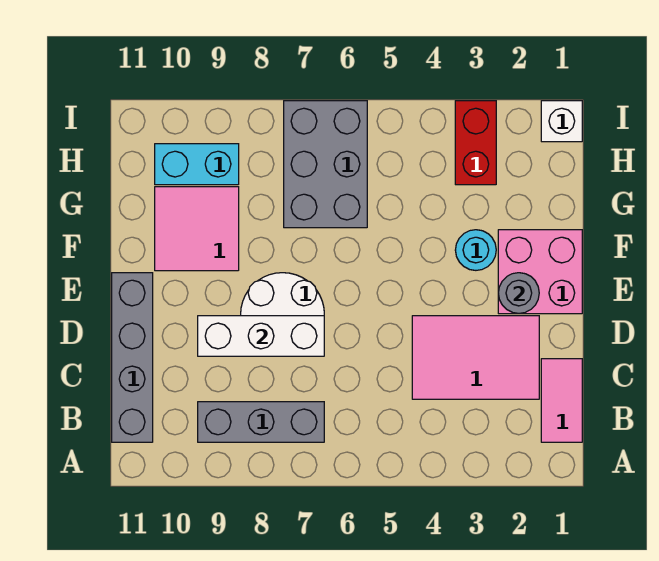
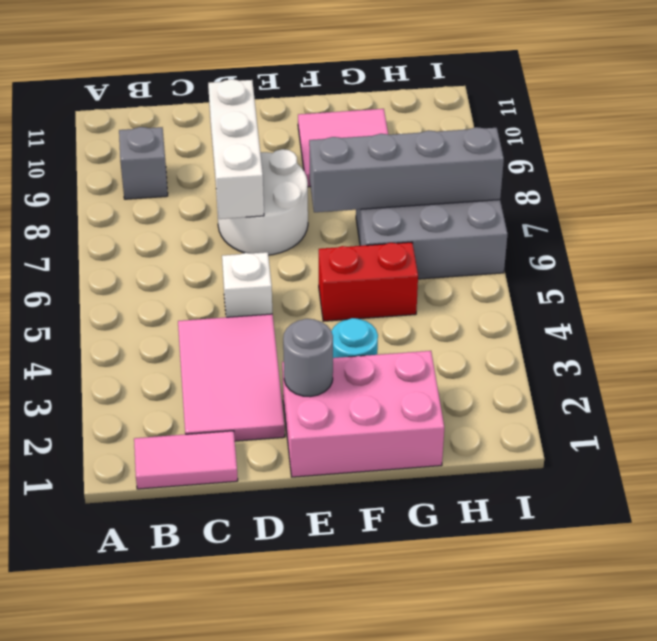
grey 1x3 brick [198,402,324,442] -> grey 1x1 brick [119,127,168,199]
grey 1x4 brick [112,273,153,442] -> grey 1x4 brick moved to [309,127,504,212]
pink 2x2 brick [498,230,582,314] -> pink 2x3 brick [282,351,444,477]
red 1x2 brick [455,101,496,185] -> red 1x2 brick moved to [319,242,418,321]
cyan 1x2 brick [155,144,239,185] -> none
white 1x1 brick [541,101,582,142] -> white 1x1 brick moved to [222,252,272,317]

